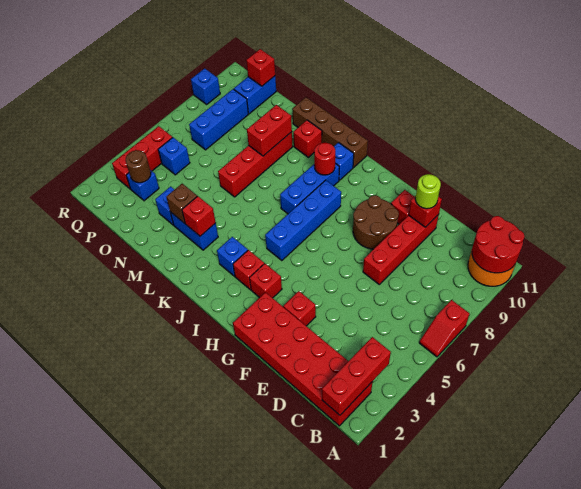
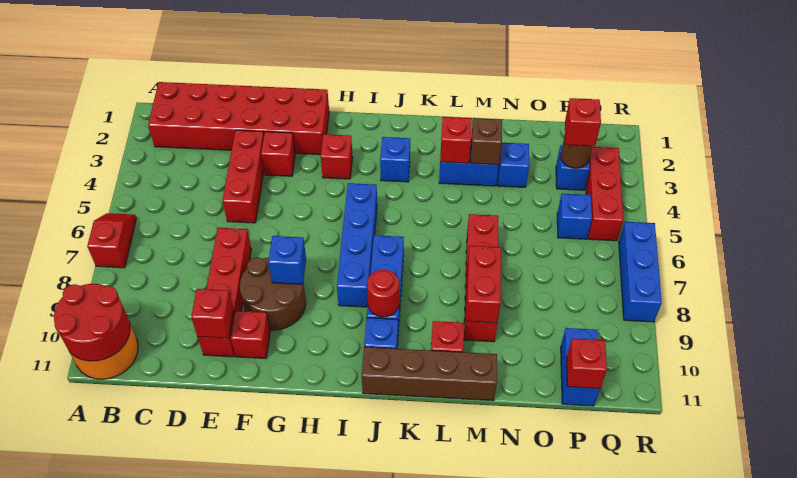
red 1x3 brick [322,337,391,415] -> red 1x3 brick moved to [222,130,264,223]
lime 1x1 round brick [415,174,441,209] -> none
red 1x1 brick [233,250,264,290] -> red 1x1 brick moved to [565,98,601,146]
blue 1x3 brick [189,89,248,150] -> blue 1x3 brick moved to [619,222,662,322]
blue 1x1 brick [191,68,220,104] -> blue 1x1 brick moved to [268,236,306,284]

